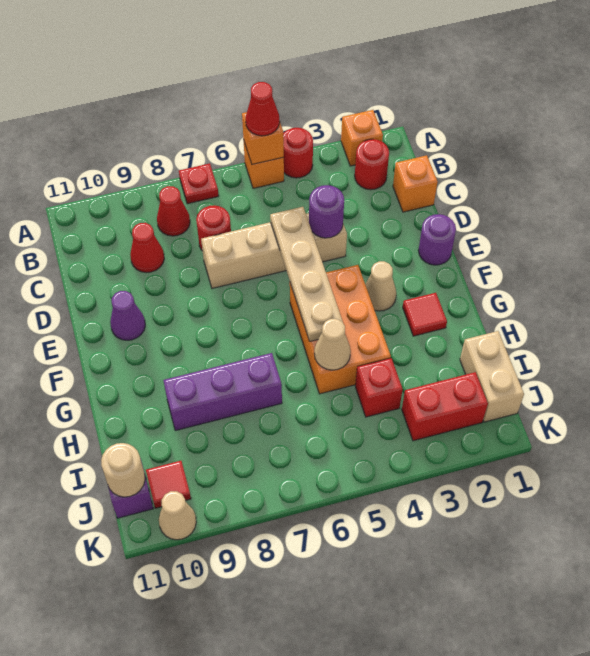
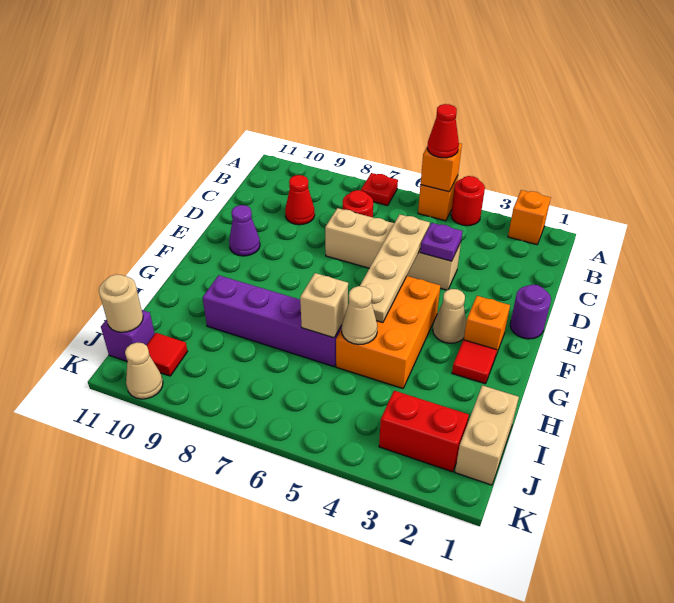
red 1x1 round brick [355,139,389,190] -> none
red 1x1 cone [157,186,190,236] -> none
orange 1x1 brick [393,155,438,212] -> orange 1x1 brick moved to [464,296,510,355]
purple 1x1 round brick [309,185,344,238] -> purple 1x1 plate [420,223,462,261]
none -> tan 1x1 brick [300,273,348,338]
purple 1x3 brick [163,353,282,431] -> purple 1x4 brick [203,275,342,367]
red 1x1 brick [355,358,403,417] -> none

